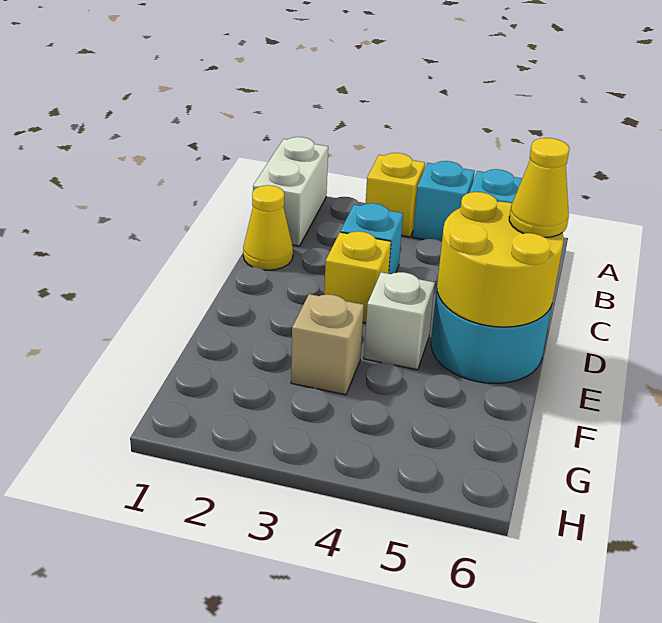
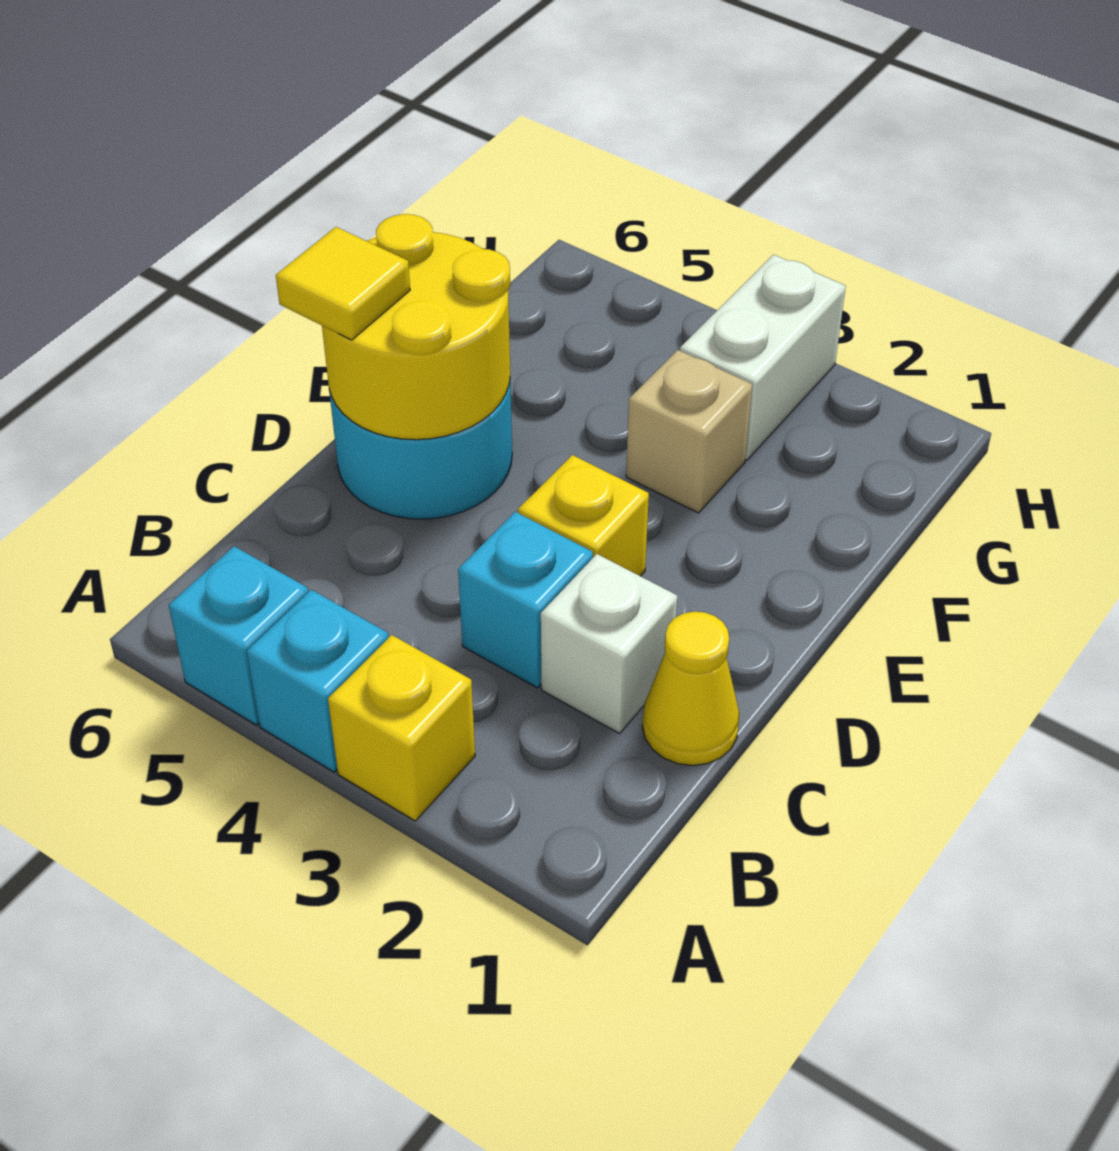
white 1x2 brick [253,137,328,246] -> white 1x2 brick moved to [680,255,846,460]
yellow 1x1 cone [509,138,570,237] -> yellow 1x1 tile [276,227,410,340]
white 1x1 brick [364,272,435,370] -> white 1x1 brick moved to [541,554,677,733]

